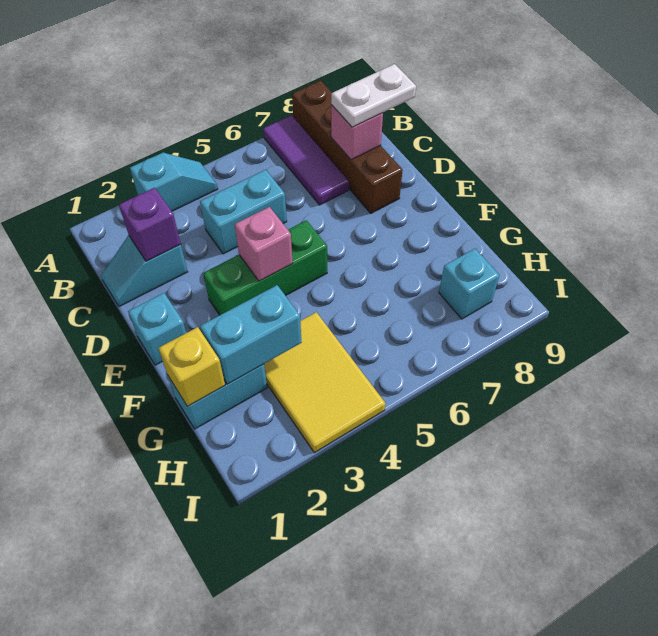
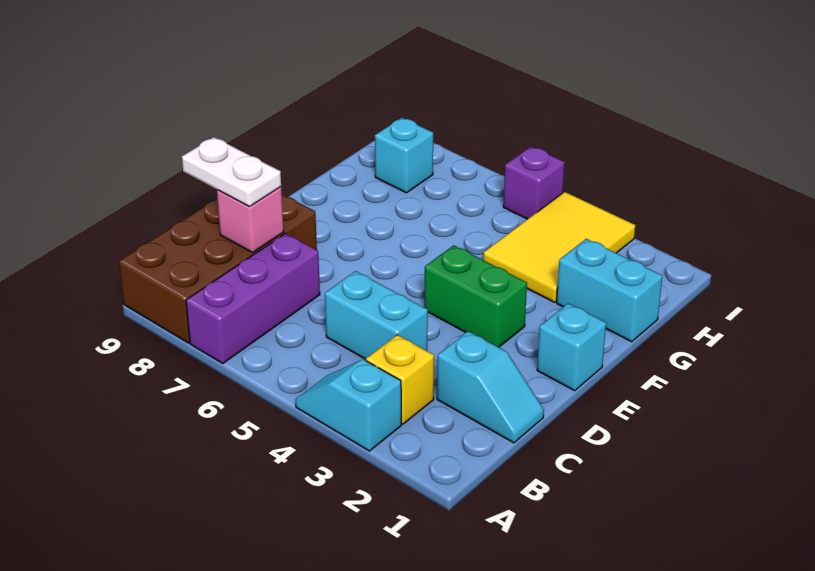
purple 1x3 tile [263,115,349,205] -> purple 1x3 brick [186,233,320,363]
brown 1x4 brick [292,80,403,213] -> brown 2x4 brick [119,194,317,343]
purple 1x1 brick [119,188,181,261] -> purple 1x1 brick moved to [503,147,565,219]
green 1x3 brick [203,220,327,315] -> green 1x2 brick [424,245,527,347]
pink 1x1 brick [235,207,293,281] -> none
yellow 1x1 brick [158,327,225,406] -> yellow 1x1 brick moved to [366,335,434,424]
cyan 1x2 brick [200,285,302,384] -> none

